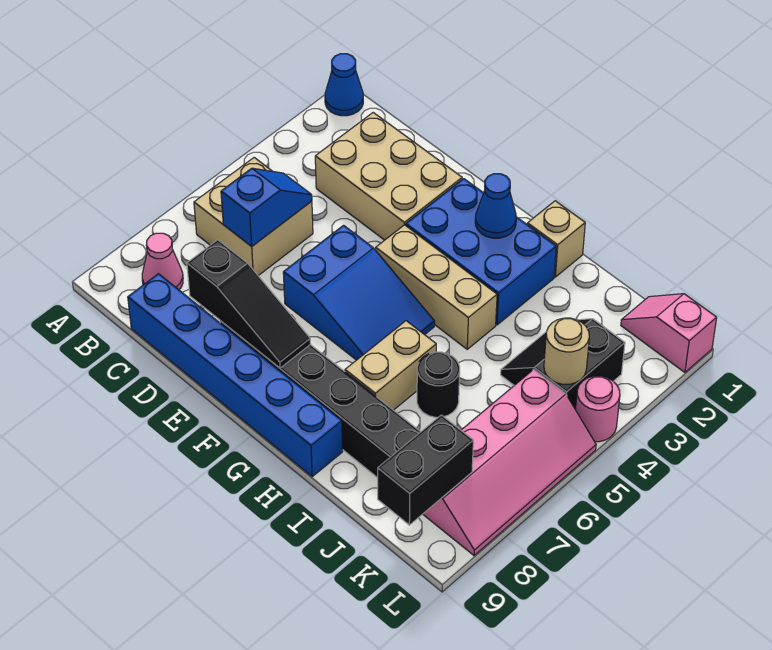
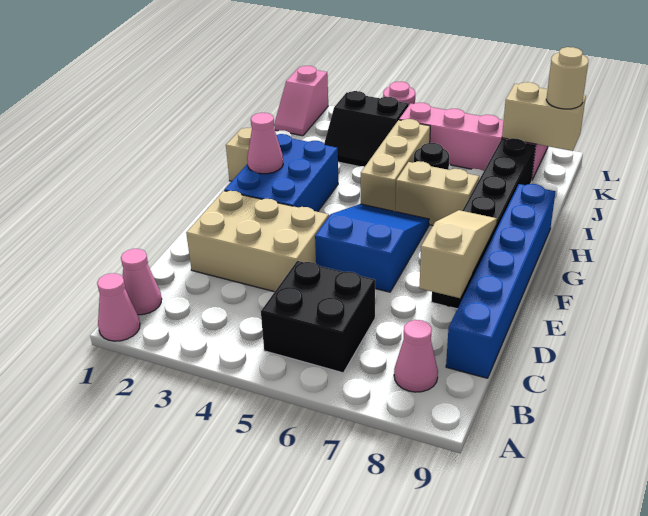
blue 1x1 cone [325,54,363,116] -> pink 1x1 cone [97,273,140,341]
none -> pink 1x1 cone [121,249,162,315]
tan 2x2 brick [194,158,313,276] -> black 2x2 brick [261,261,375,373]
tan 2x3 brick [315,113,462,240] -> tan 2x3 brick turned to [186,191,329,292]
blue 1x2 slope [221,168,312,246] -> none
black 1x3 slope [187,240,311,368] -> tan 1x3 slope [419,210,497,298]
tan 1x3 brick [376,225,497,349] -> tan 1x3 brick moved to [361,119,430,212]
blue 1x1 cone [475,174,516,238] -> pink 1x1 cone [247,113,283,174]
tan 1x1 round brick [544,318,589,384] -> tan 1x1 round brick moved to [546,47,589,109]
black 1x2 brick [378,415,473,525] -> tan 1x2 brick [502,82,586,151]

